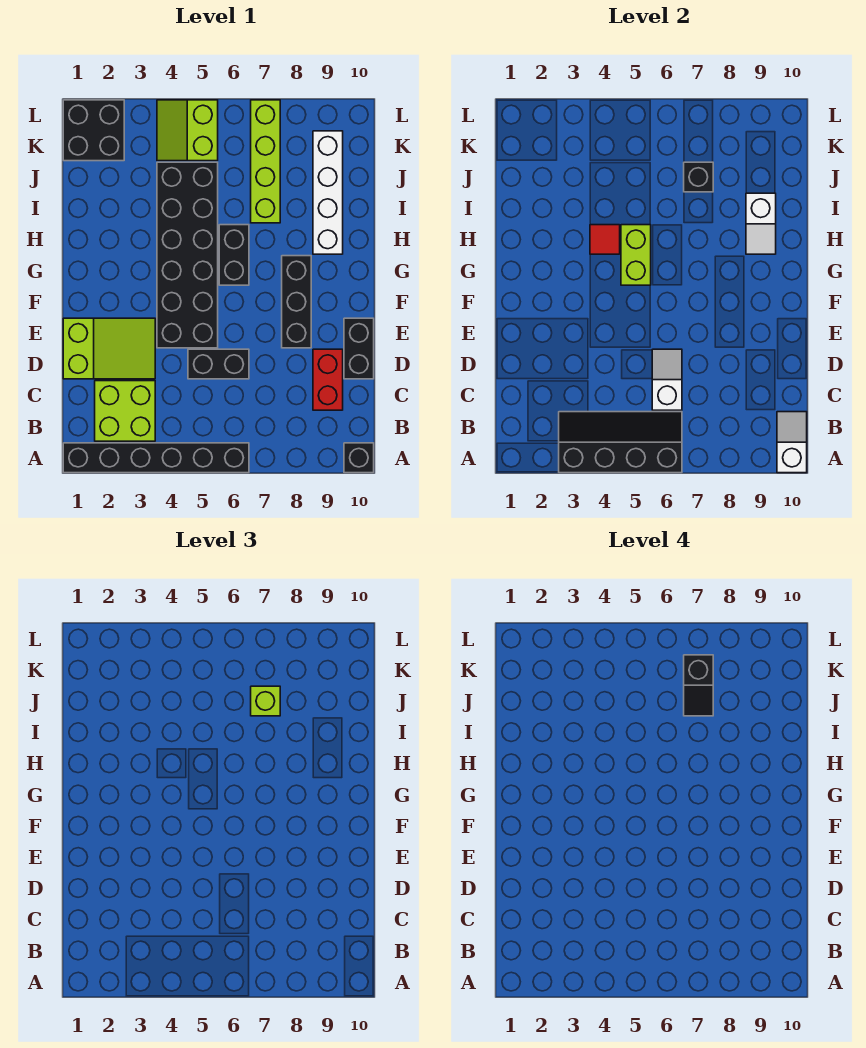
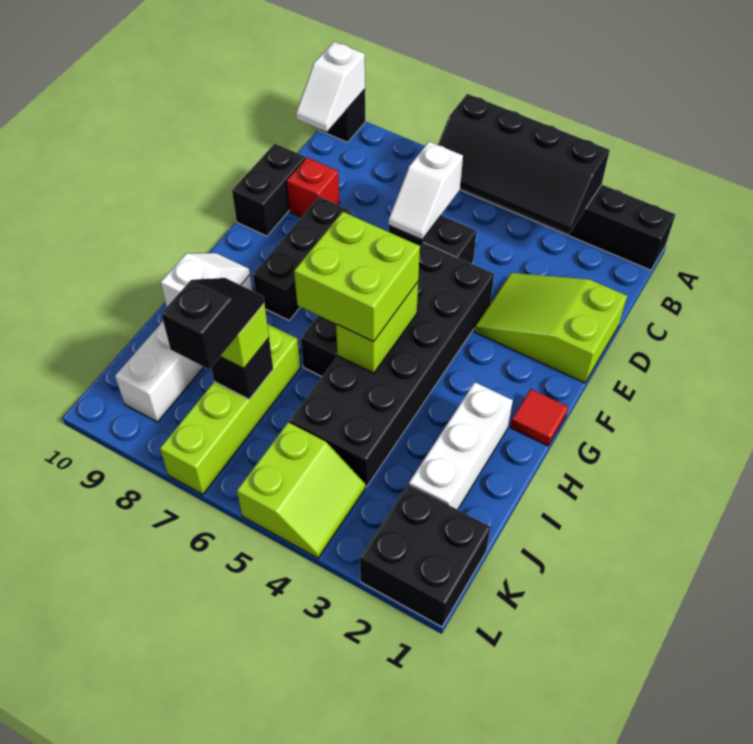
lime 2x2 brick [95,381,155,441] -> lime 2x2 brick moved to [294,212,420,342]
red 1x2 brick [313,349,343,410] -> red 1x1 brick [287,158,340,217]
none -> white 1x3 brick [409,382,513,510]
red 1x1 tile [590,225,620,254] -> red 1x1 tile moved to [511,389,568,446]

